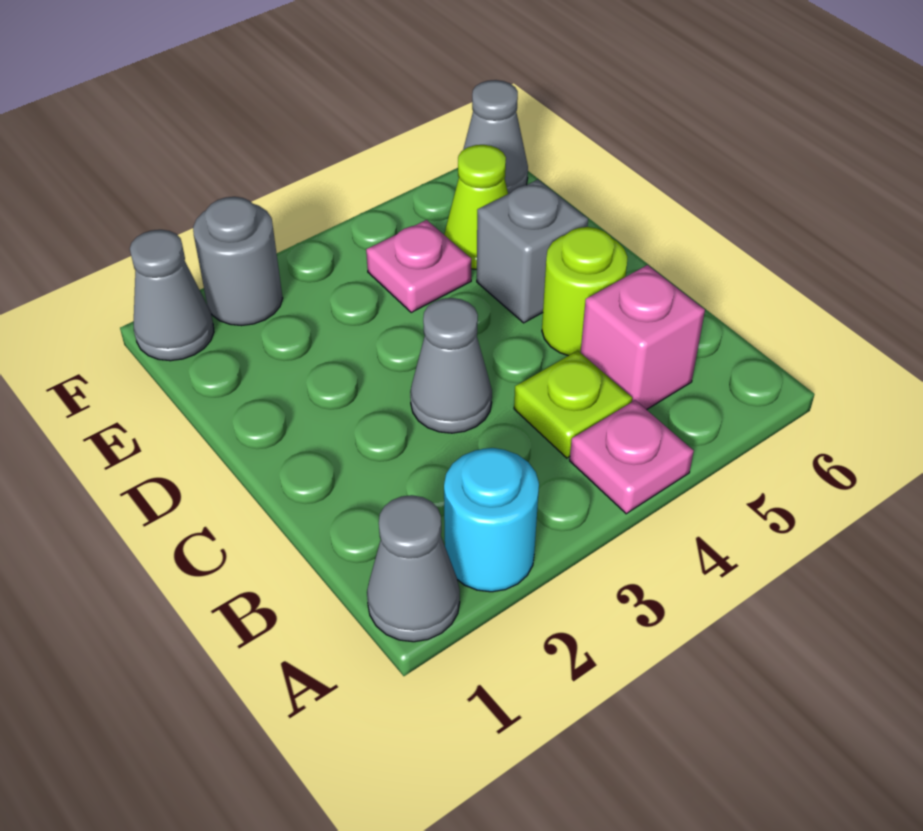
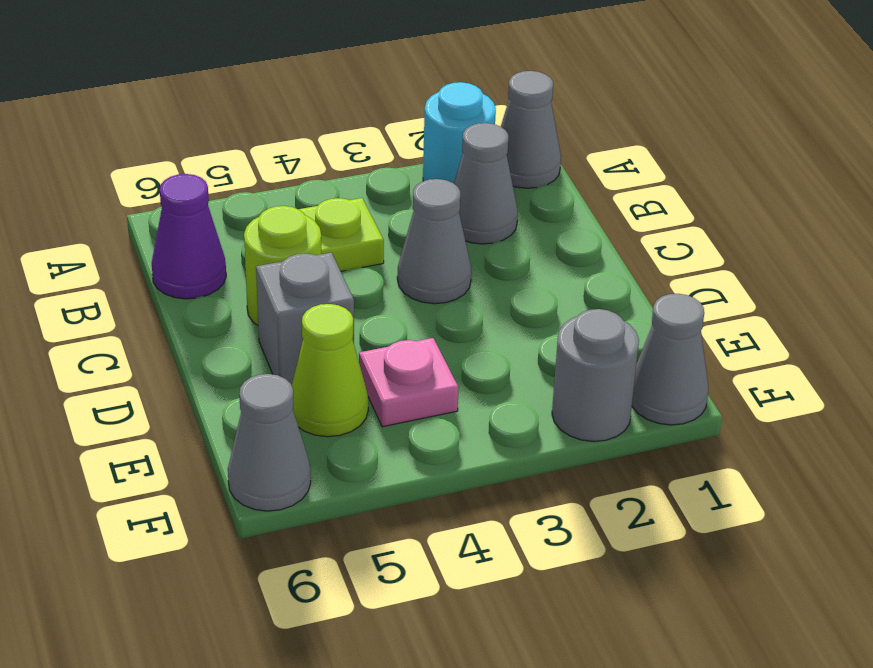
pink 1x1 plate [570,400,694,514] -> none
none -> grey 1x1 cone [454,123,518,244]
pink 1x1 brick [581,265,705,410] -> none
none -> purple 1x1 cone [152,174,226,299]

